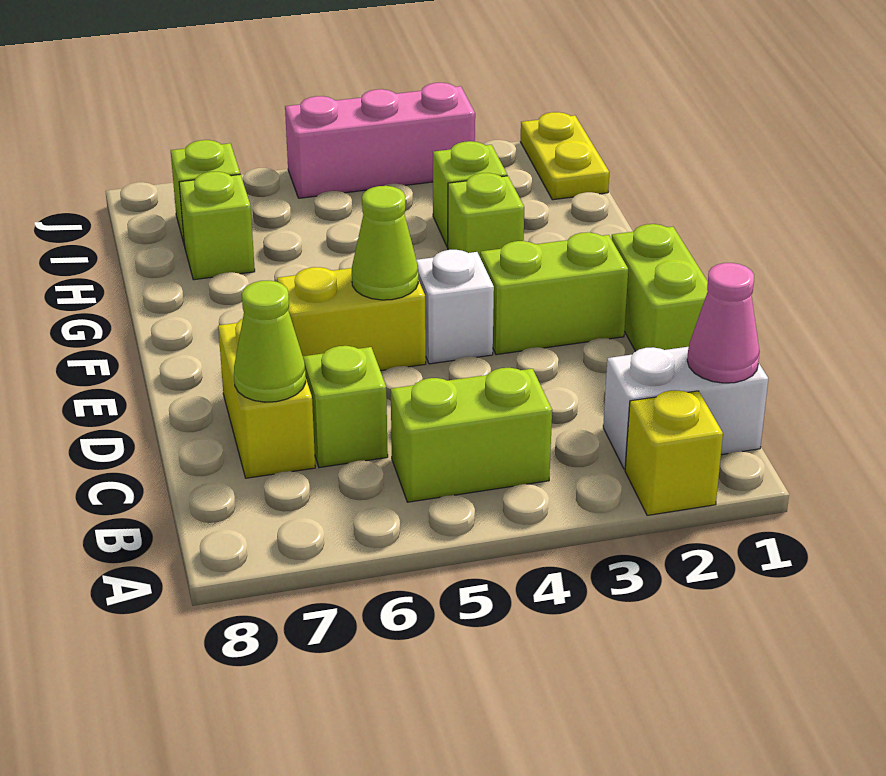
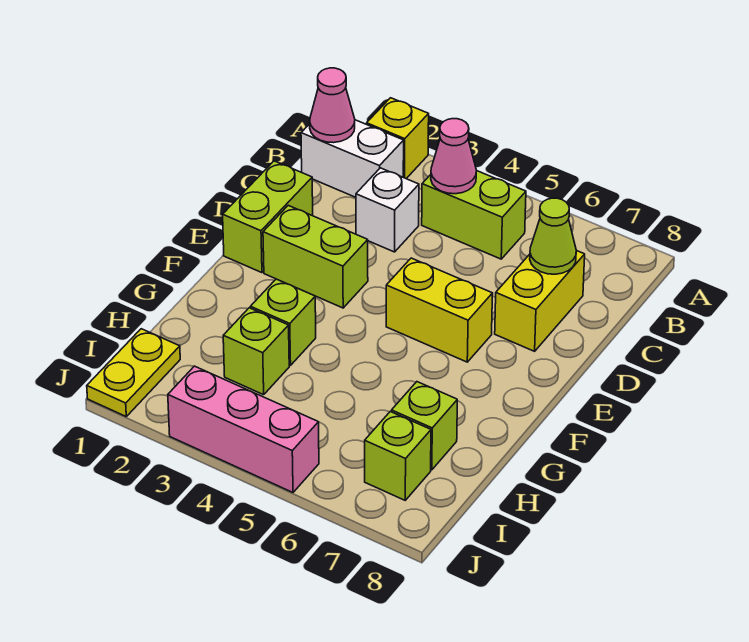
none -> pink 1x1 cone [431,119,476,194]
lime 1x1 brick [303,346,388,468] -> none
white 1x1 brick [416,250,494,364] -> white 1x1 brick moved to [356,168,419,252]
lime 1x1 cone [352,186,418,300] -> none

